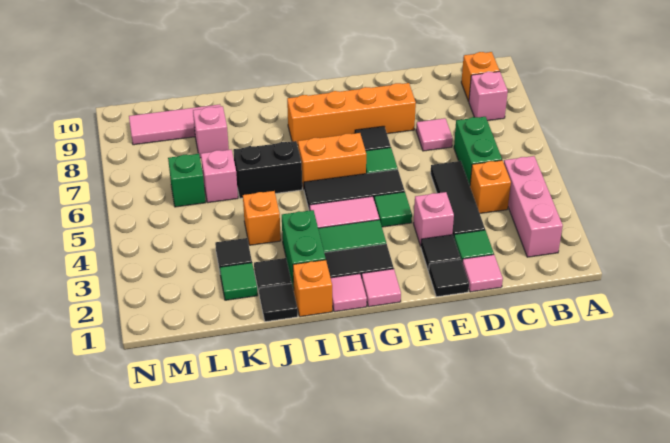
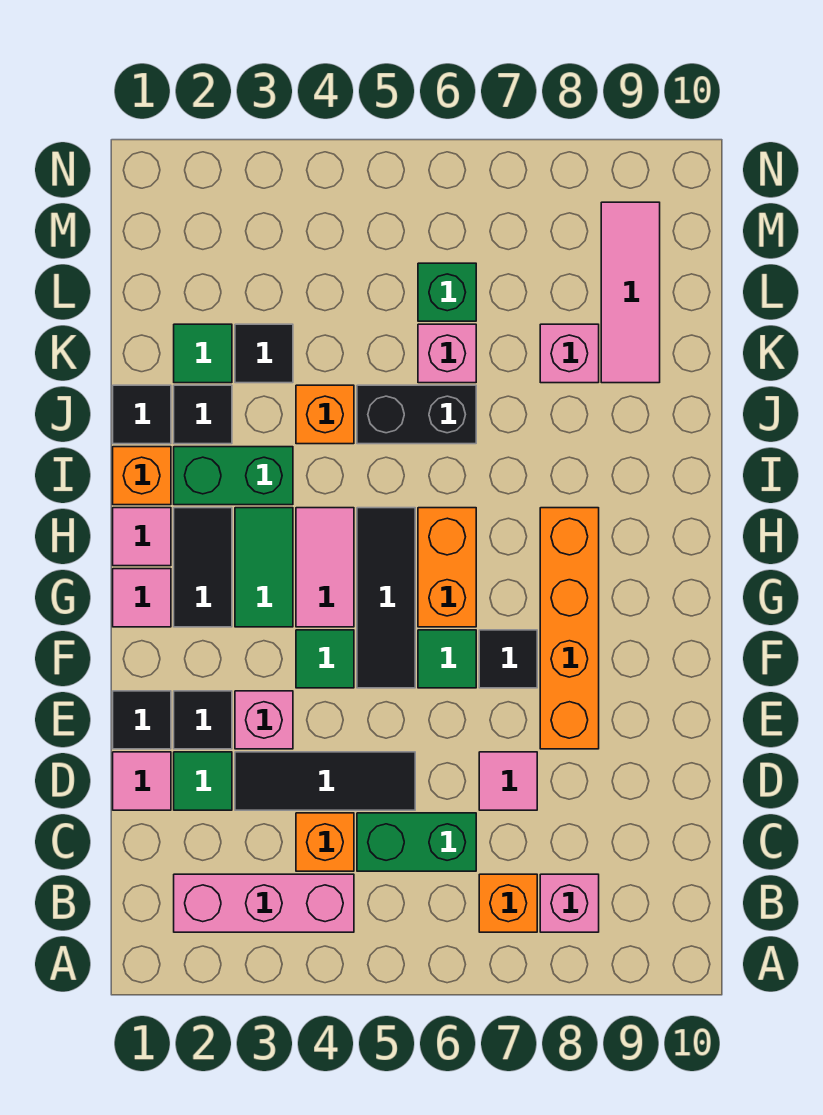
orange 1x1 brick [461,52,499,101] -> orange 1x1 brick moved to [479,874,537,932]
black 1x2 brick [233,141,302,198] -> black 1x2 brick turned to [357,385,476,444]

